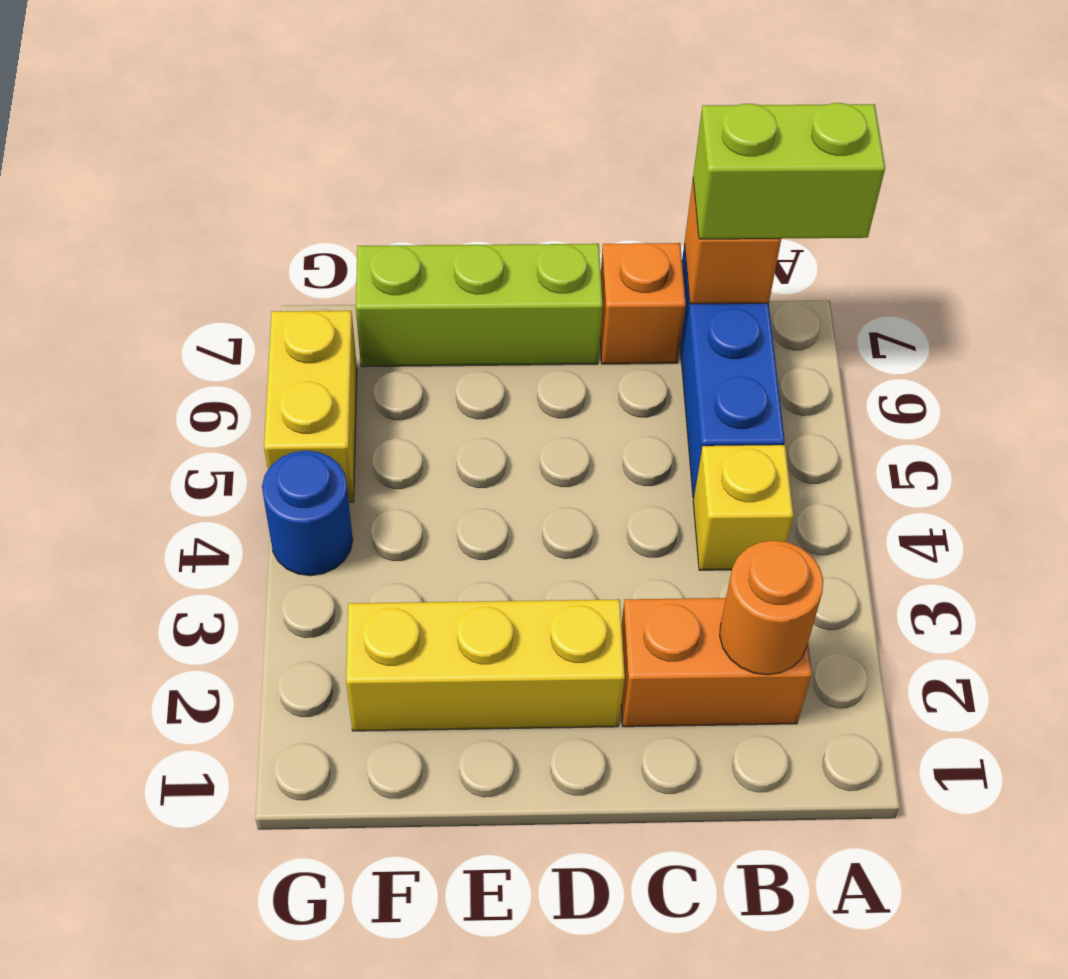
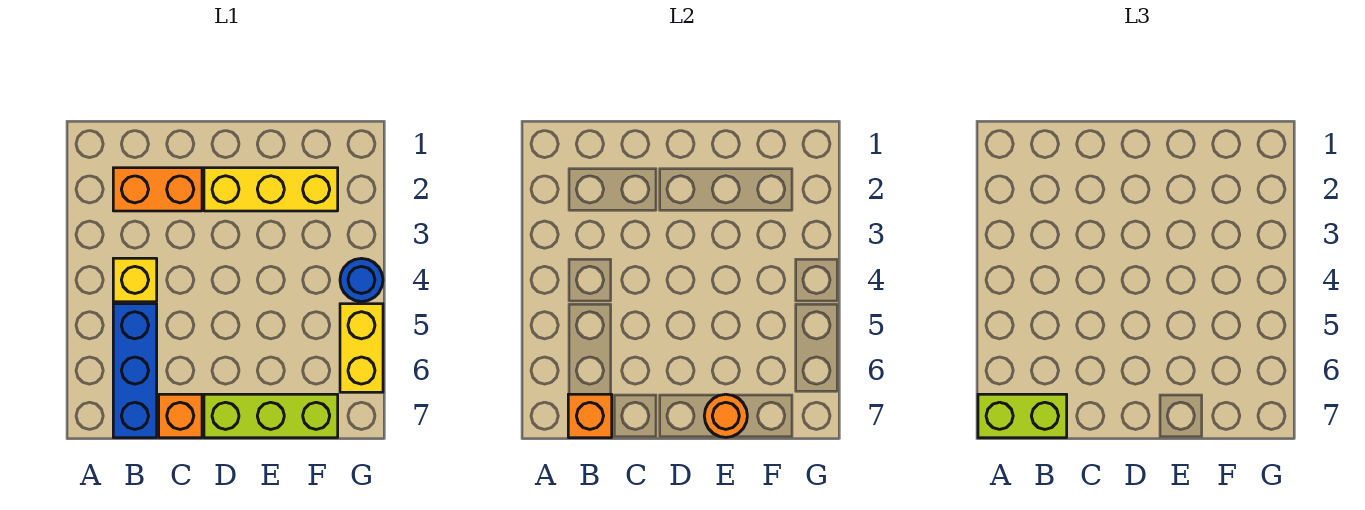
orange 1x1 round brick [720,540,823,675] -> orange 1x1 round brick moved to [704,394,747,437]

